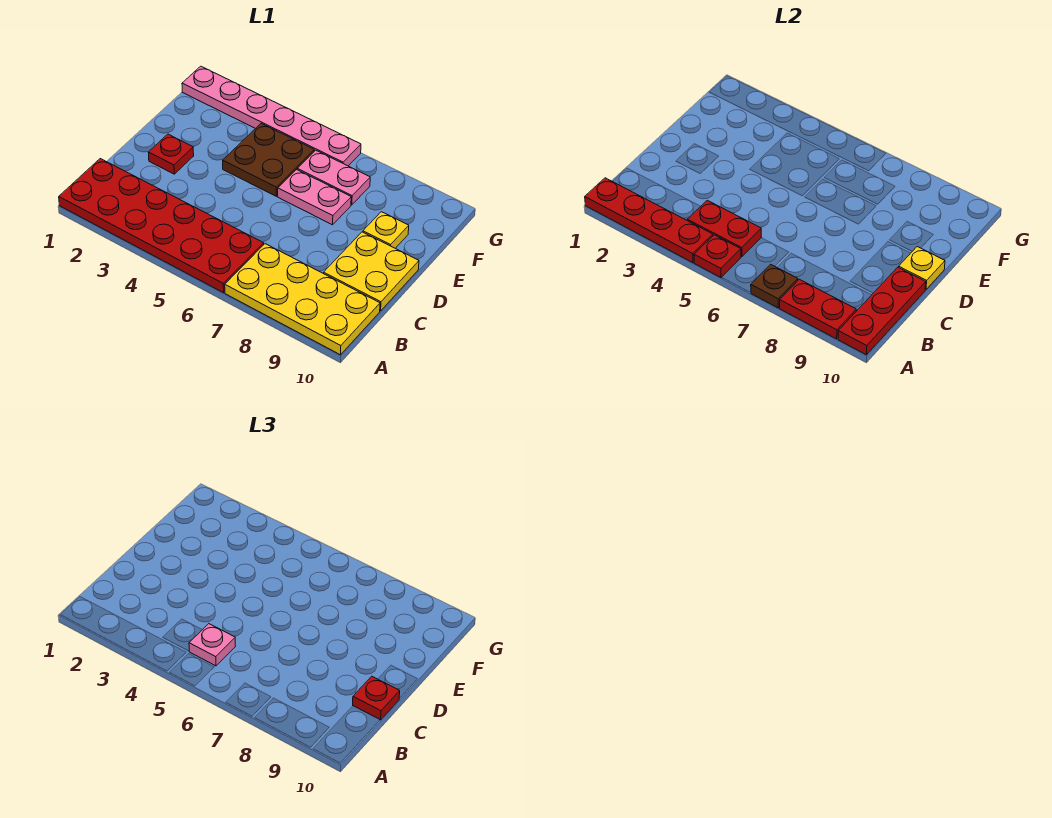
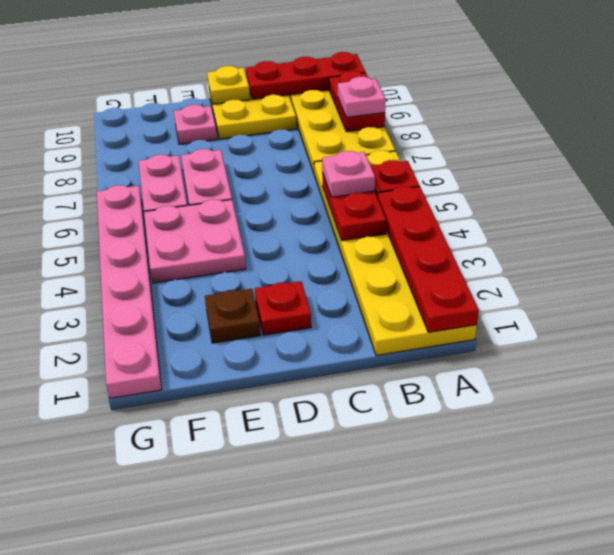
red 2x6 plate [59,159,264,293] -> yellow 2x6 plate [314,150,477,356]
brown 1x1 plate [751,264,798,308] -> brown 1x1 plate moved to [205,289,261,343]
none -> pink 1x1 plate [338,77,385,117]
red 1x1 plate [353,676,400,720] -> none
brown 2x2 plate [223,123,314,196] -> pink 2x2 plate [144,199,246,283]
yellow 1x1 plate [363,212,409,248] -> pink 1x1 plate [174,105,217,144]

